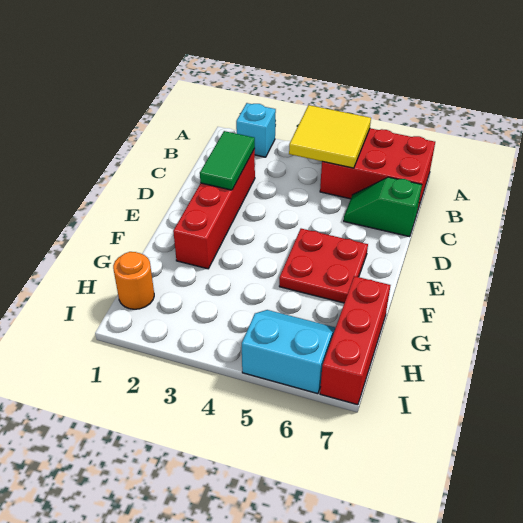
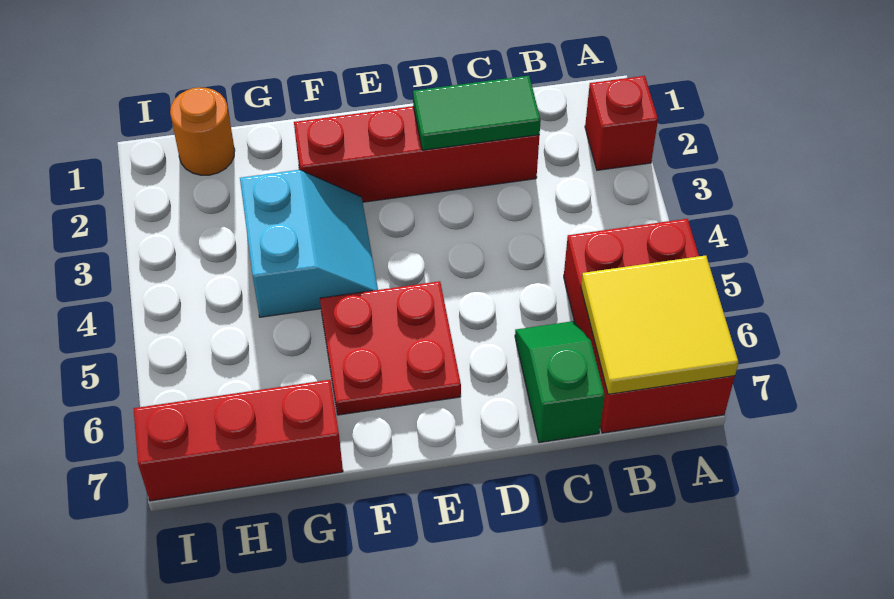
cyan 1x1 brick [236,103,276,157] -> red 1x1 brick [585,76,658,170]
yellow 2x2 tile [289,105,371,168] -> yellow 2x2 tile moved to [581,256,738,394]
cyan 2x2 slope [242,310,336,394] -> cyan 2x2 slope moved to [240,170,378,317]

